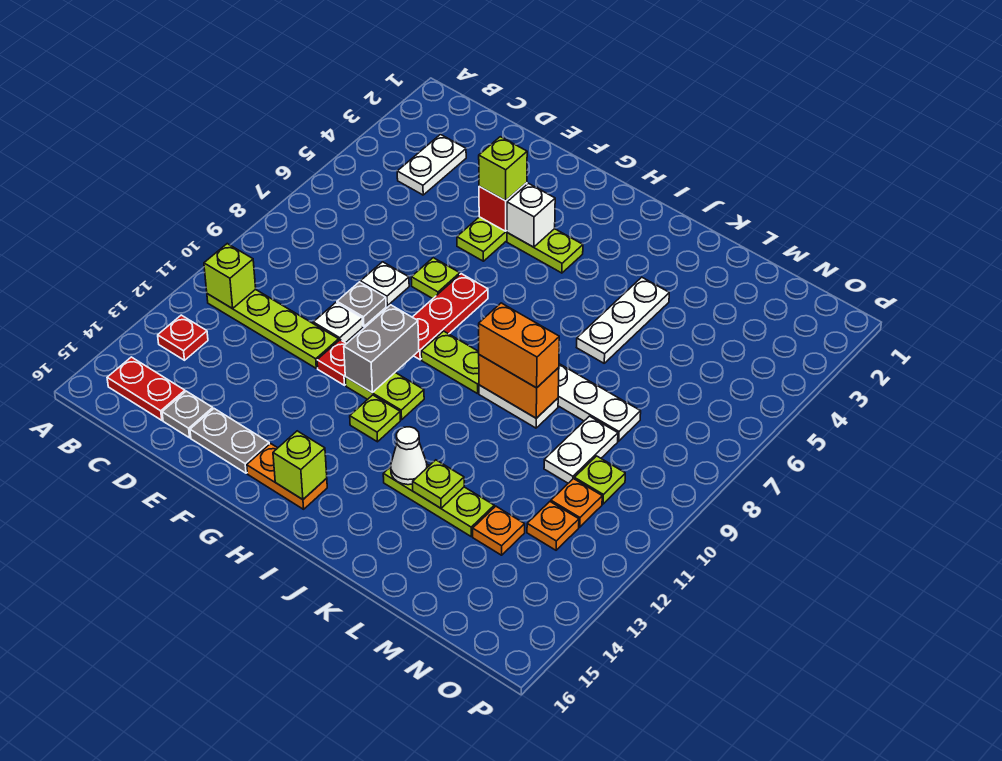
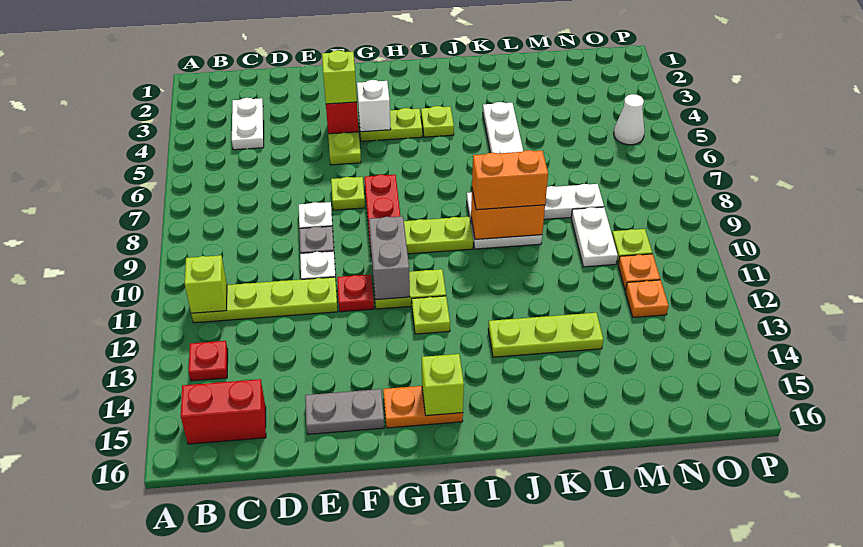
red 1x2 plate [107,357,185,420] -> red 1x2 brick [181,379,266,444]
grey 1x1 plate [162,391,213,438] -> none
white 1x1 cone [391,427,427,485] -> white 1x1 cone moved to [614,94,645,145]
lime 1x1 plate [413,460,464,508] -> lime 1x1 plate moved to [421,106,454,137]
orange 1x1 plate [473,506,525,555] -> none

